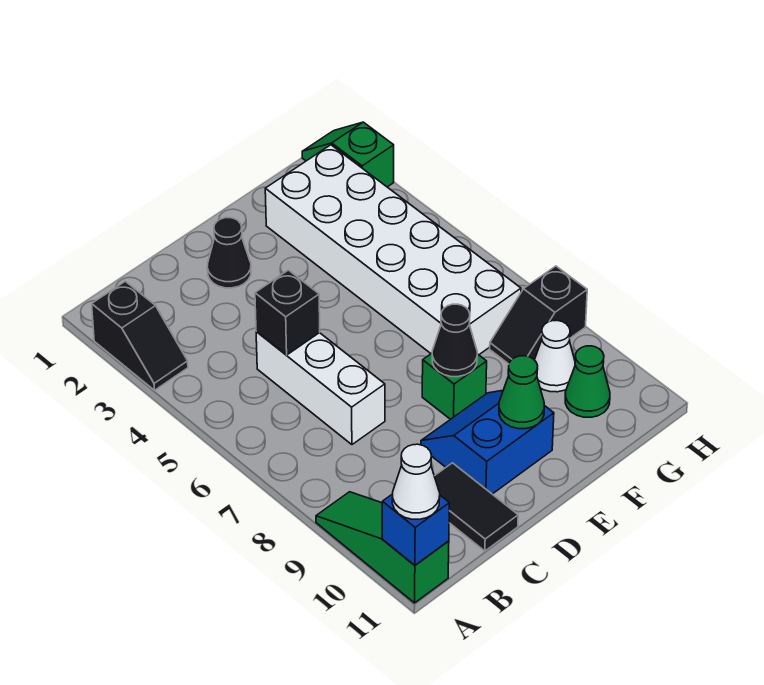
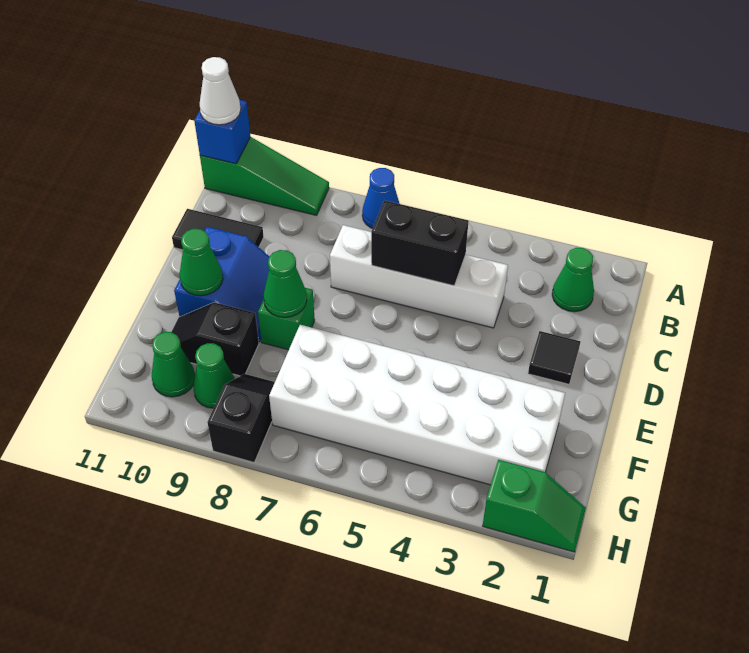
black 1x2 slope [92,281,188,390] -> black 1x2 slope moved to [172,302,259,376]
none -> blue 1x1 cone [362,168,400,229]
none -> green 1x1 cone [552,248,594,312]
white 1x3 brick [256,332,385,445] -> white 1x4 brick [330,225,508,328]
black 1x1 brick [255,270,320,355] -> black 1x2 brick [371,200,469,286]
black 1x1 cone [207,218,251,288] -> black 1x1 tile [528,331,580,384]
black 1x1 cone [432,304,477,377] -> green 1x1 cone [264,250,307,317]
white 1x1 cone [535,321,575,392] -> green 1x1 cone [193,343,235,408]

